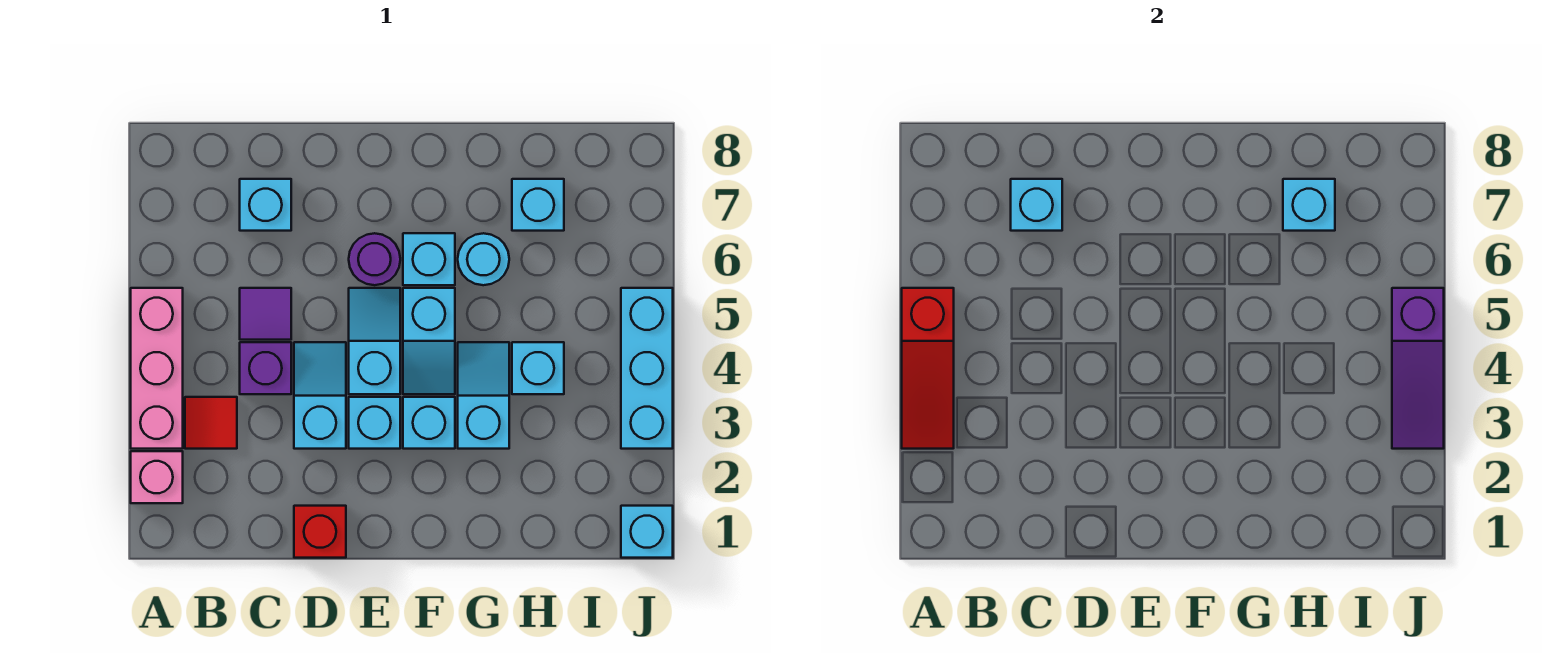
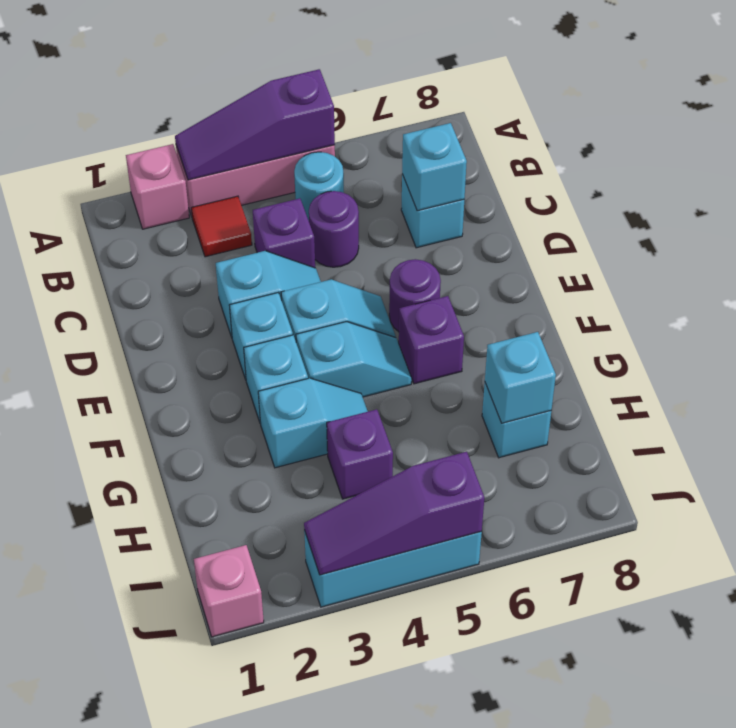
red 1x3 slope [902,288,954,449] -> purple 1x3 slope [175,69,335,180]
purple 1x1 tile [240,288,291,340] -> purple 1x1 round brick [309,191,359,267]
red 1x1 brick [294,506,346,558] -> none
cyan 1x2 slope [403,288,455,394] -> cyan 1x2 slope turned to [296,322,412,397]
cyan 1x1 brick [403,233,455,285] -> purple 1x1 brick [399,296,464,384]
cyan 1x1 round brick [458,233,509,285] -> cyan 1x1 round brick moved to [294,152,344,221]
cyan 1x1 brick [512,342,564,394] -> purple 1x1 brick [327,409,393,499]
cyan 1x1 brick [621,506,673,558] -> pink 1x1 brick [194,545,264,637]

